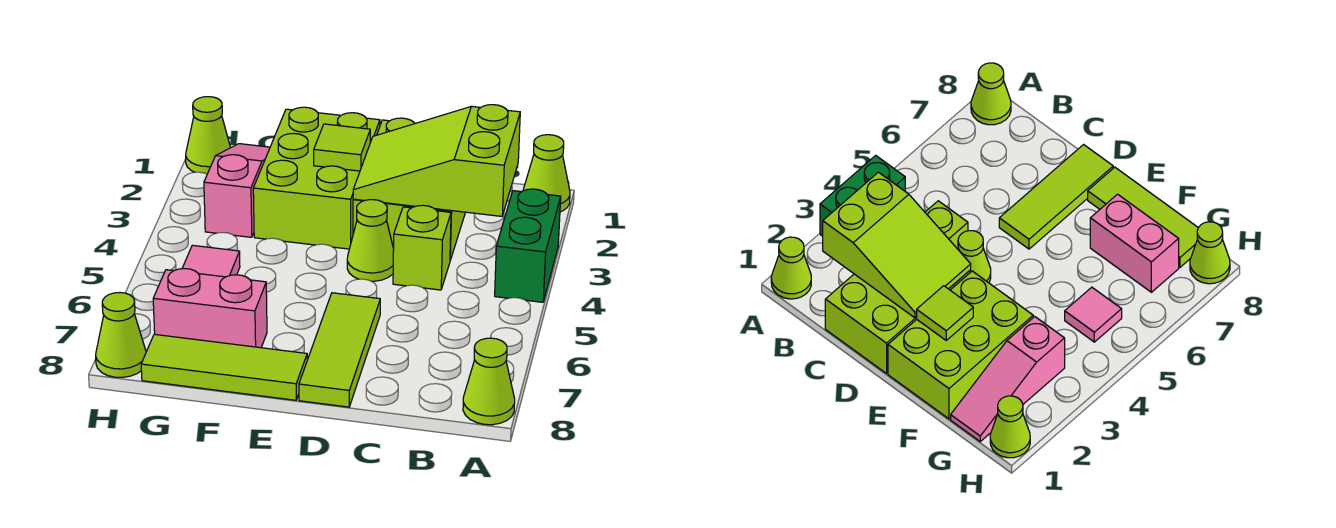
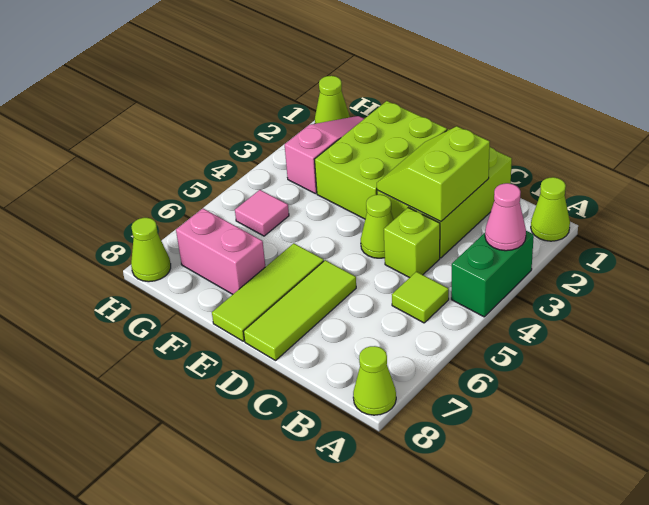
none -> pink 1x1 cone [485,183,526,251]
lime 2x3 slope [353,105,520,216] -> lime 2x2 slope [377,126,490,222]
lime 1x1 tile [314,124,370,171] -> lime 1x1 tile moved to [392,272,449,323]
lime 1x3 tile [141,334,307,400] -> lime 1x3 tile turned to [212,243,324,341]

